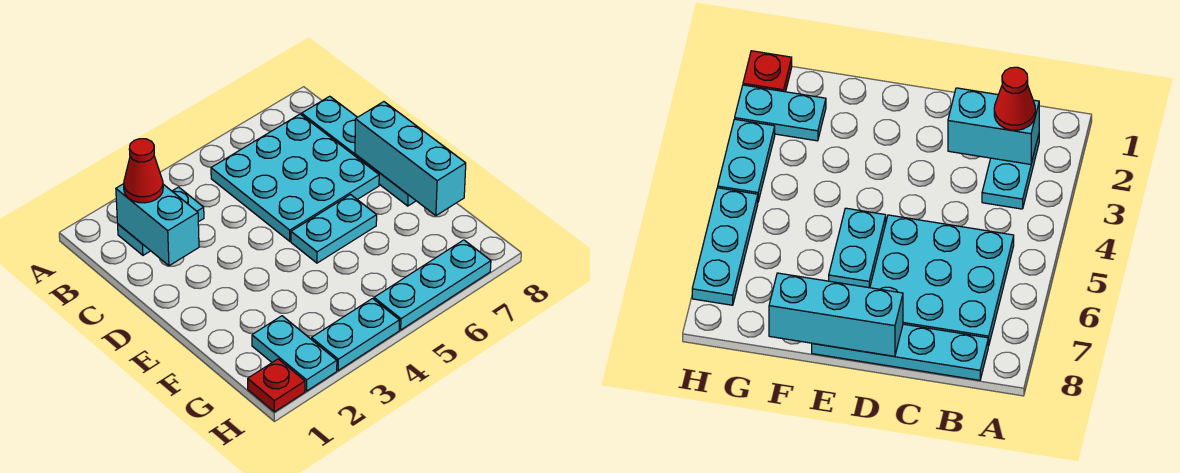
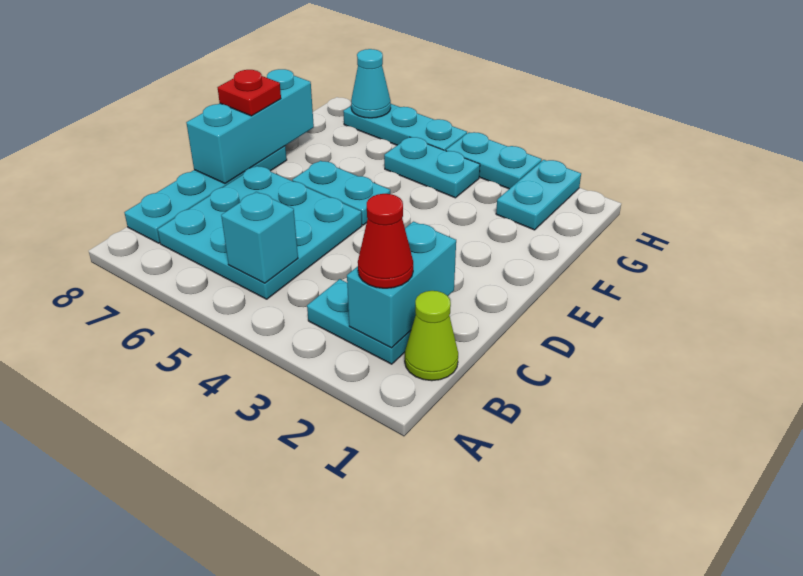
none -> lime 1x1 cone [405,291,458,381]
none -> cyan 1x1 brick [221,192,298,283]
none -> cyan 1x2 plate [384,137,480,198]
red 1x1 plate [248,359,305,412] -> red 1x1 plate moved to [218,70,281,116]
none -> cyan 1x1 cone [351,49,391,118]

